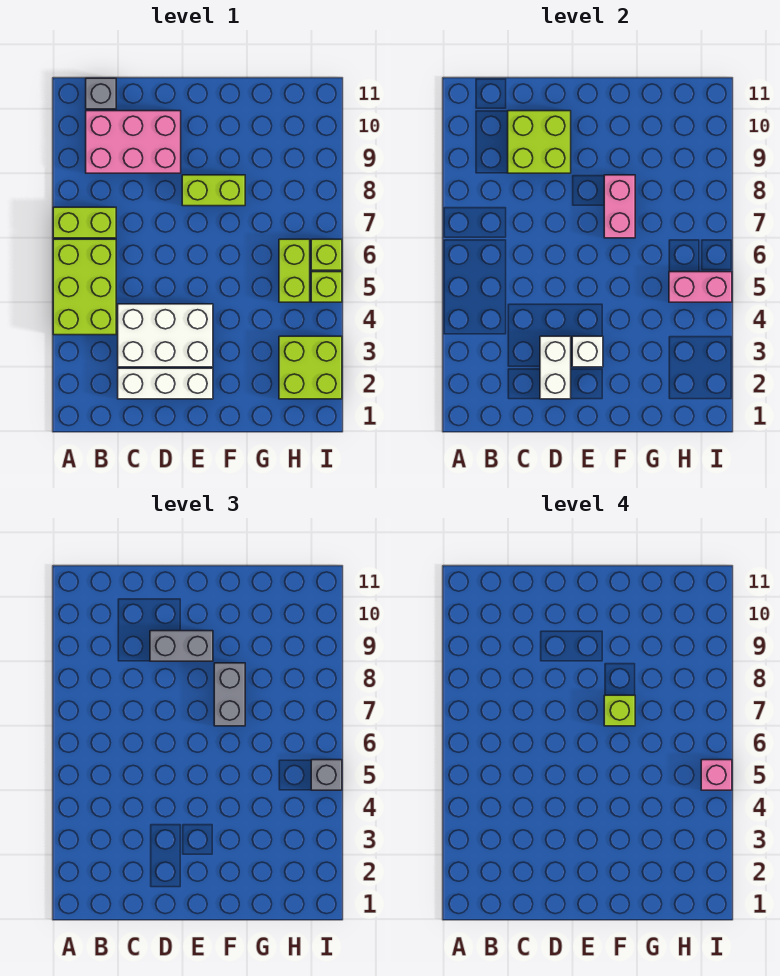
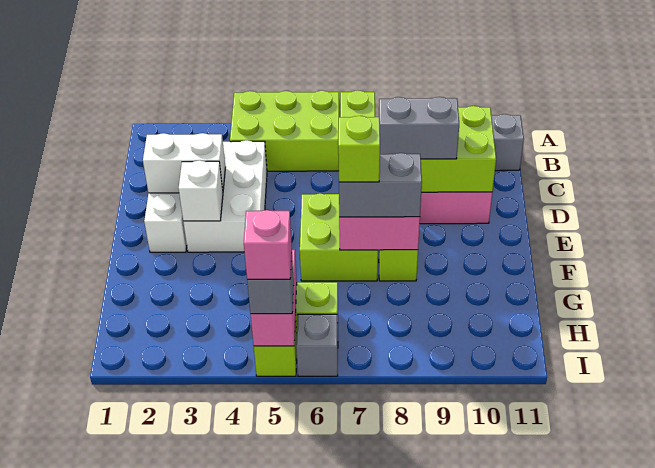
grey 1x2 brick [150,631,213,661] -> grey 1x2 brick turned to [379,97,459,159]
lime 2x2 brick [279,336,342,399] -> lime 2x2 brick moved to [300,193,378,281]
lime 1x1 brick [311,239,342,270] -> grey 1x1 brick [296,314,338,376]

